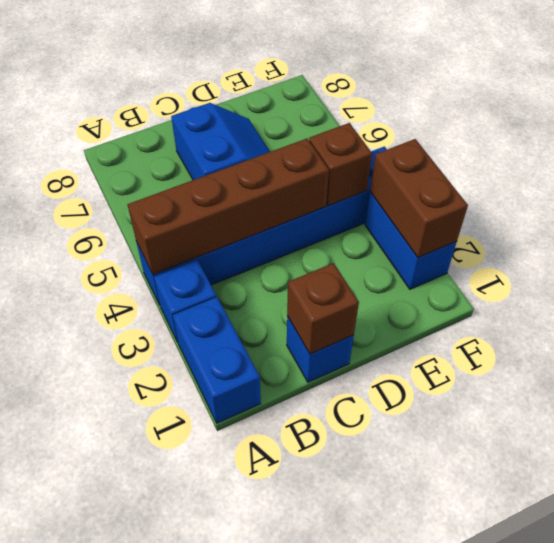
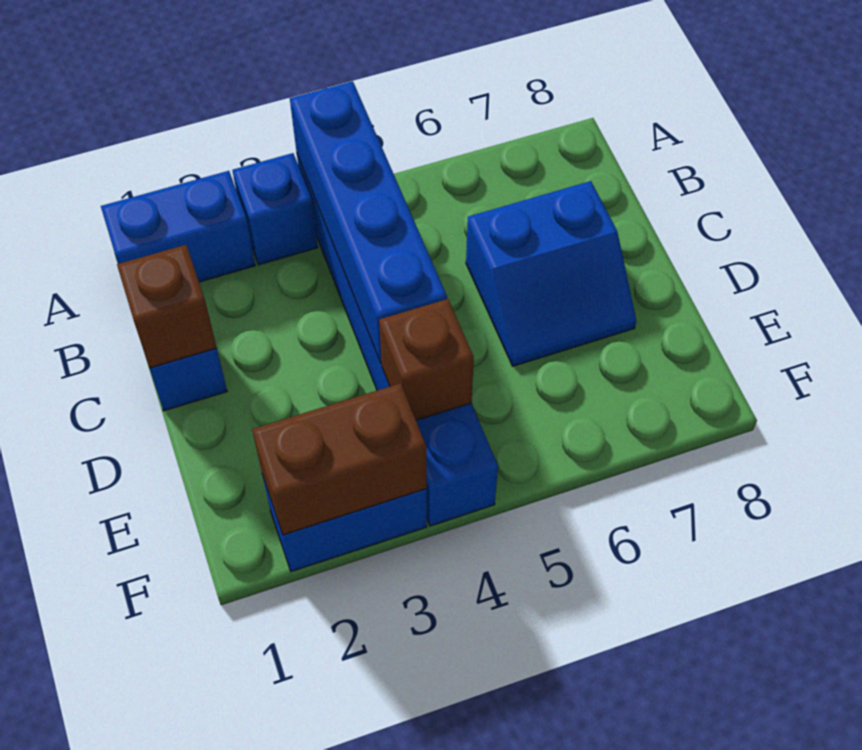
brown 1x4 brick [127,139,329,274] -> blue 1x4 brick [290,81,447,363]

